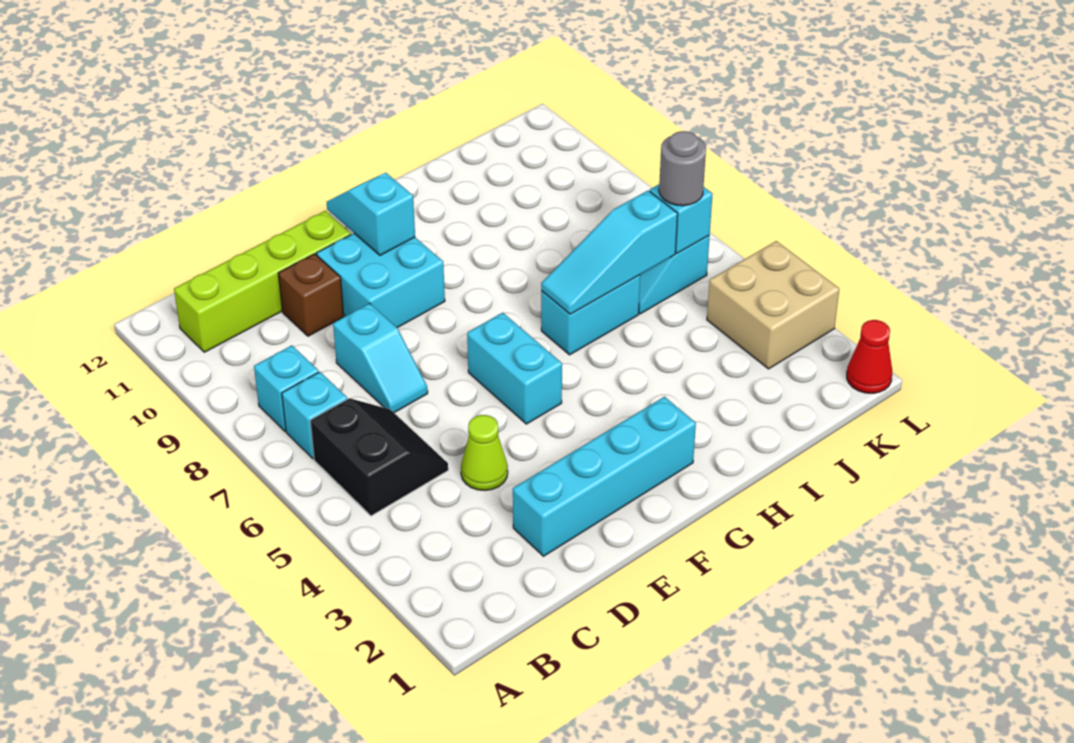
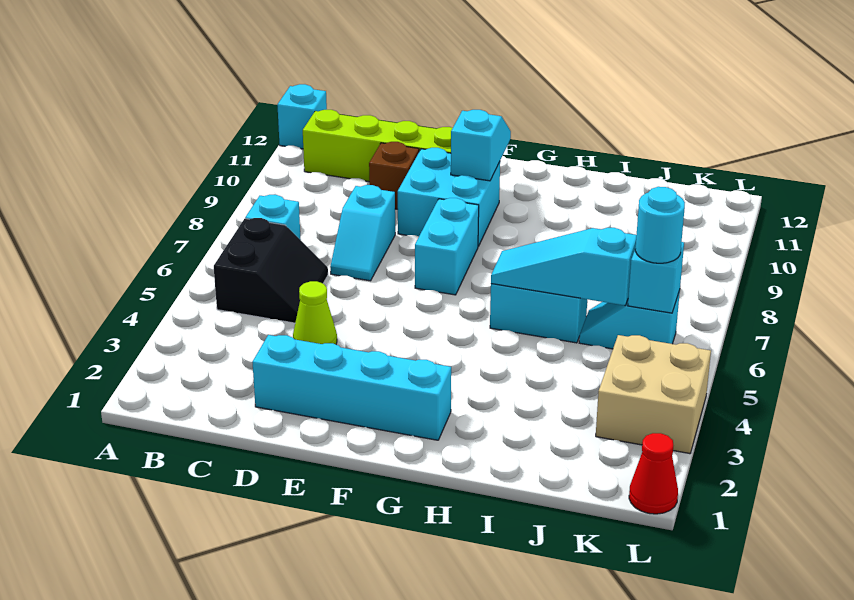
cyan 1x1 brick [254,345,319,431] -> cyan 1x1 brick moved to [277,84,327,149]
cyan 1x2 brick [467,313,562,424] -> cyan 1x2 brick moved to [415,198,479,295]
grey 1x1 round brick [659,131,706,206] -> cyan 1x1 round brick [635,187,685,263]

